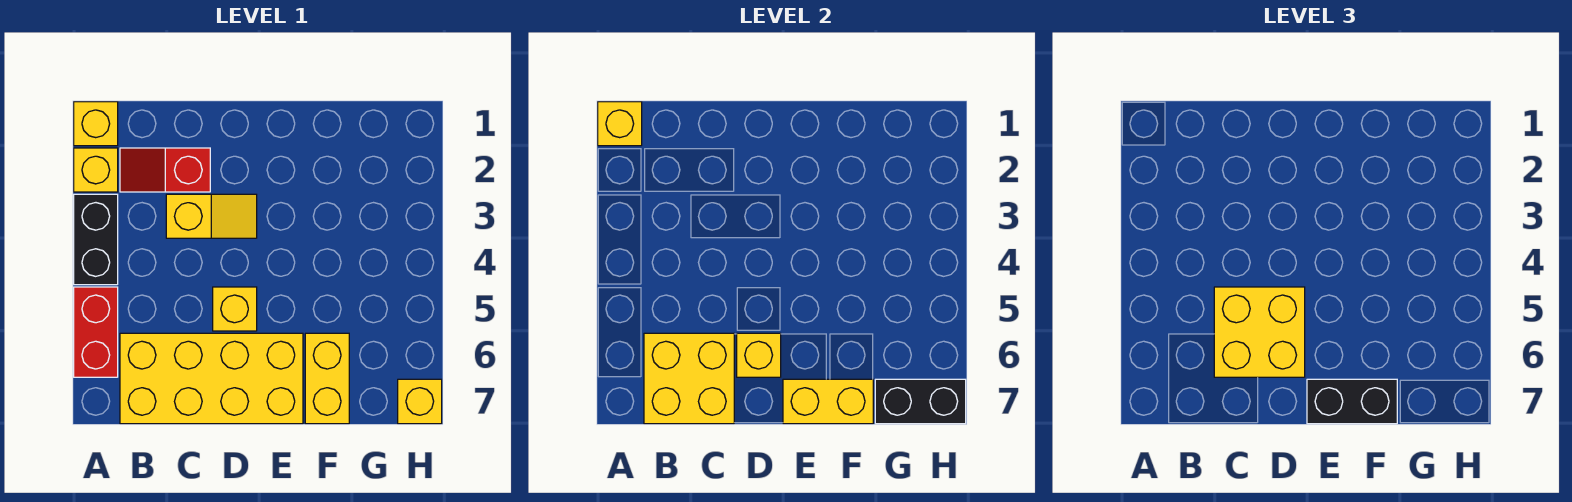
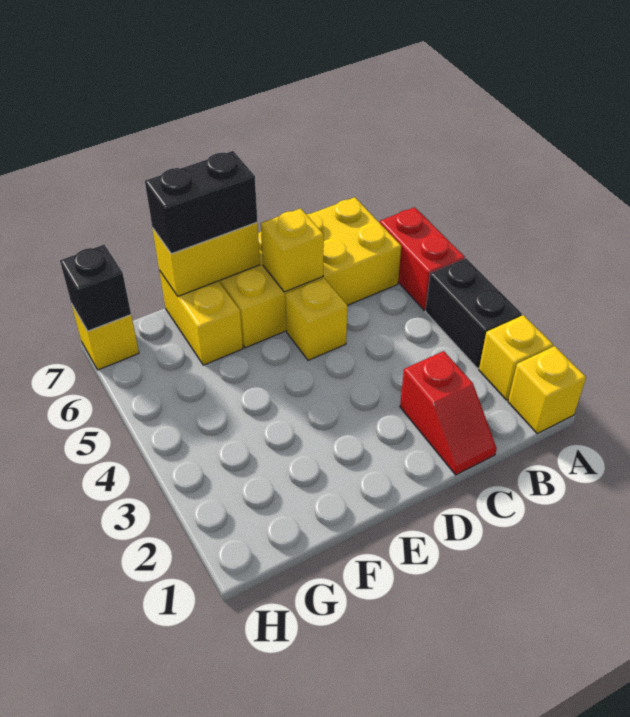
yellow 1x1 brick [598,102,642,146] -> none
red 1x2 slope [120,148,210,192] -> red 1x2 slope turned to [400,351,497,475]
yellow 2x2 brick [644,333,734,424] -> none
yellow 1x2 slope [166,194,257,238] -> none
yellow 2x2 brick [1214,287,1305,377] -> none
black 1x2 brick [875,379,966,424] -> black 1x1 brick [60,244,131,331]

